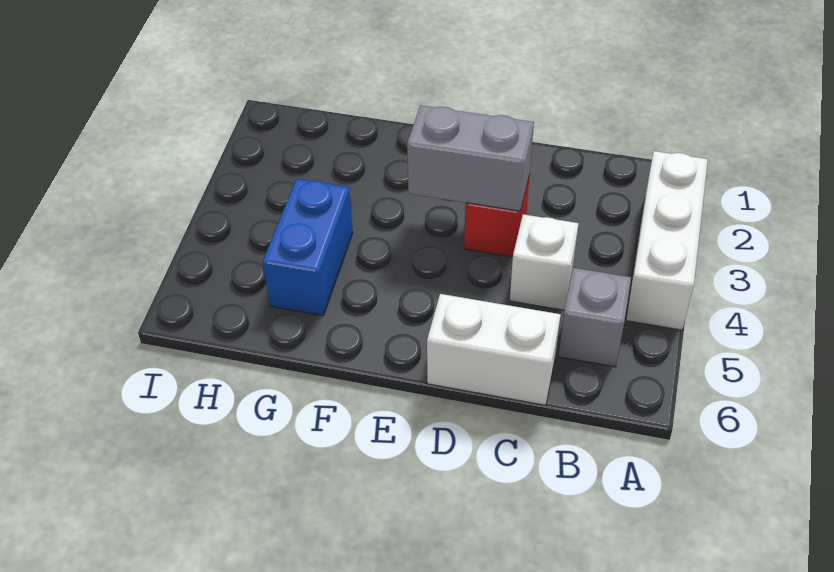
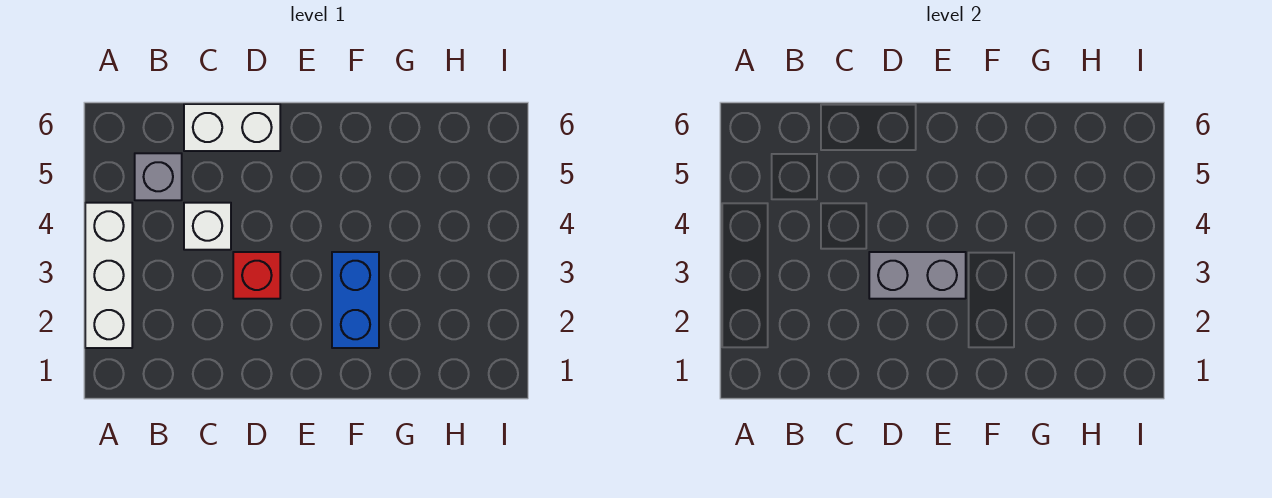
blue 1x2 brick [263,179,353,316] -> blue 1x2 brick moved to [332,252,379,348]

